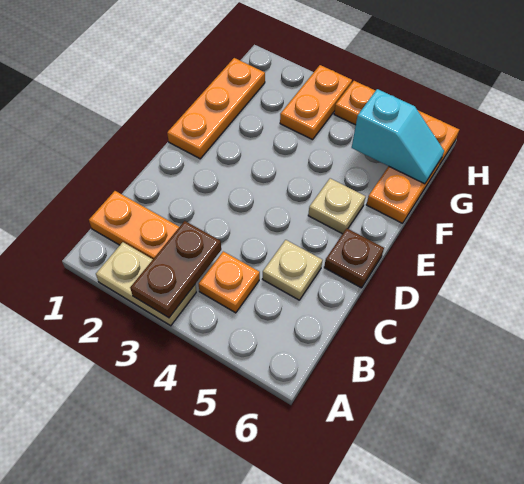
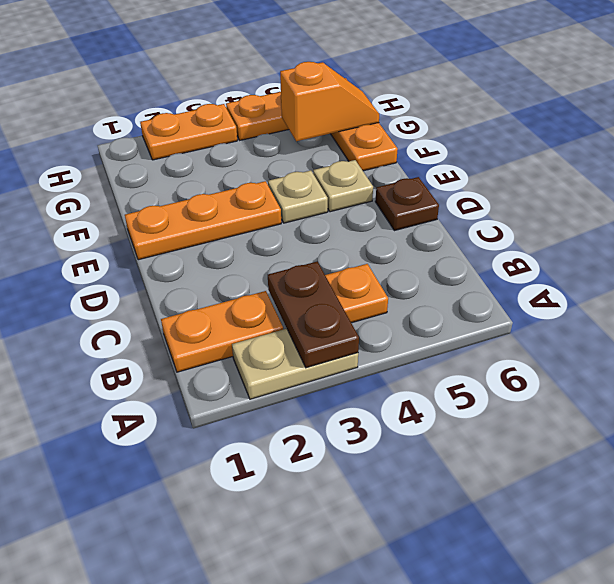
tan 1x1 plate [263,240,323,300] -> tan 1x1 plate moved to [268,171,328,223]
orange 1x3 plate [167,58,265,159] -> orange 1x3 plate turned to [125,181,281,260]
orange 1x2 plate [280,65,352,140] -> orange 1x2 plate turned to [140,104,237,160]
cyan 1x2 slope [352,89,444,184] -> orange 1x2 slope [280,62,379,141]

